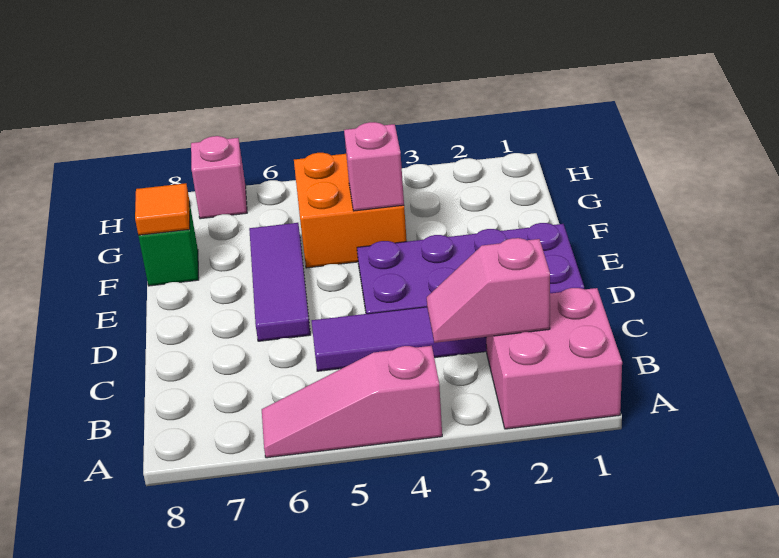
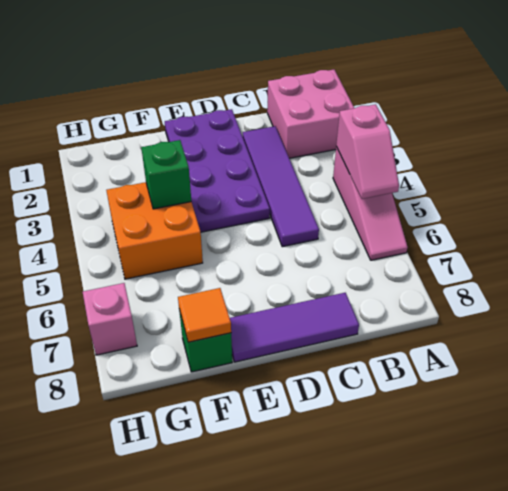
pink 1x2 slope [427,238,550,343] -> pink 1x2 slope moved to [336,104,399,199]
purple 1x3 tile [249,223,310,341] -> purple 1x3 tile moved to [230,293,359,362]
pink 1x1 brick [344,122,404,211] -> green 1x1 brick [141,140,191,209]

